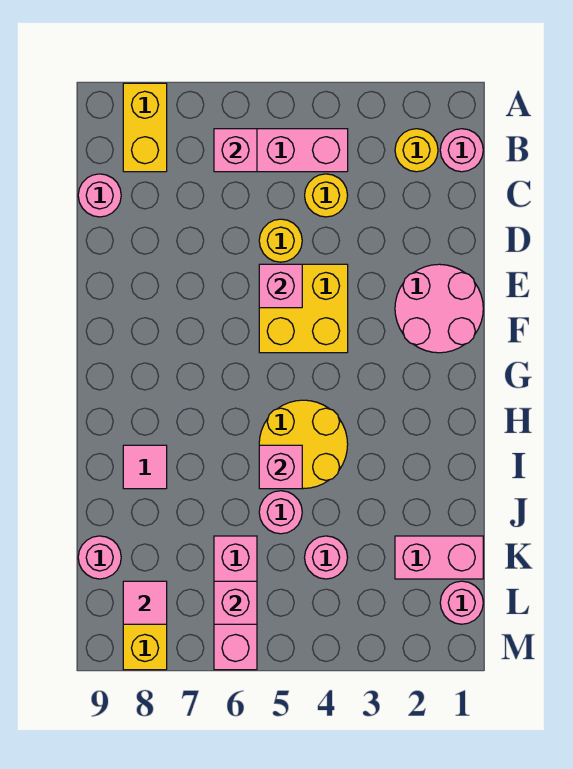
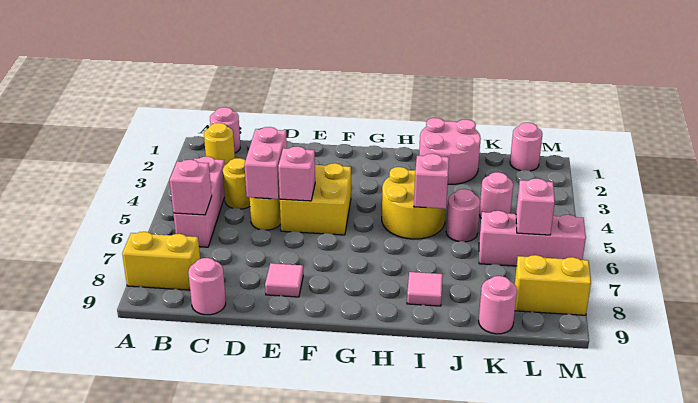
pink 2x2 round brick [395,264,483,353] -> pink 2x2 round brick moved to [419,118,481,184]
pink 1x2 brick [395,536,483,579] -> pink 1x2 brick moved to [244,127,287,199]
pink 1x1 tile [123,581,167,624] -> pink 1x1 tile moved to [265,263,303,297]

